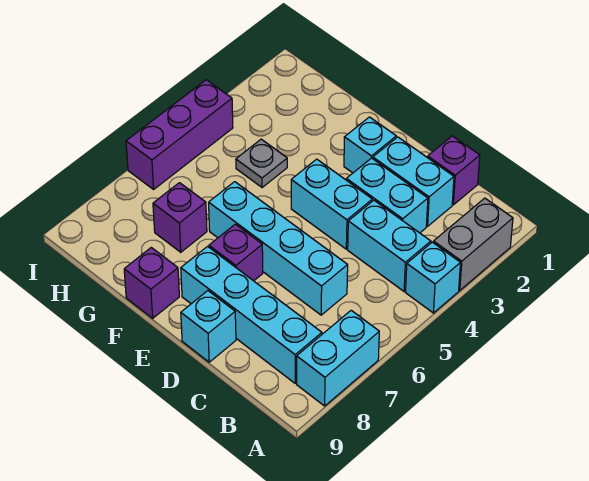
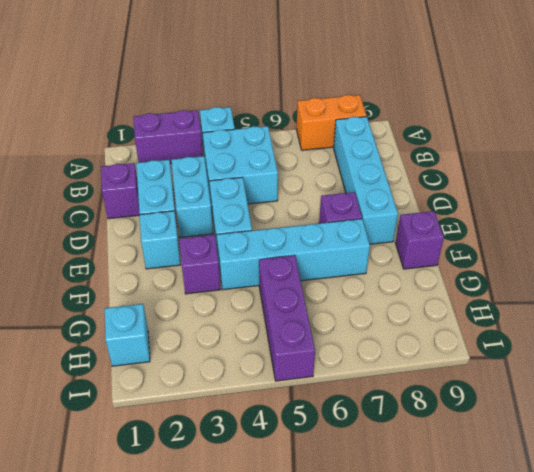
grey 1x2 brick [433,198,513,290] -> purple 1x2 brick [133,110,203,163]
cyan 1x2 brick [297,310,379,406] -> orange 1x2 brick [297,95,367,150]
cyan 1x2 brick [348,200,431,291] -> cyan 2x2 brick [203,126,278,204]
cyan 1x4 brick [209,182,348,315] -> cyan 1x4 brick turned to [217,219,370,290]
cyan 1x1 brick [181,291,236,362] -> cyan 1x1 brick moved to [105,304,150,366]
grey 1x1 plate [236,139,287,188] -> none
purple 1x1 brick [153,183,207,252] -> purple 1x1 brick moved to [179,235,221,294]
purple 1x3 brick [126,80,233,189] -> purple 1x3 brick turned to [259,255,315,381]

